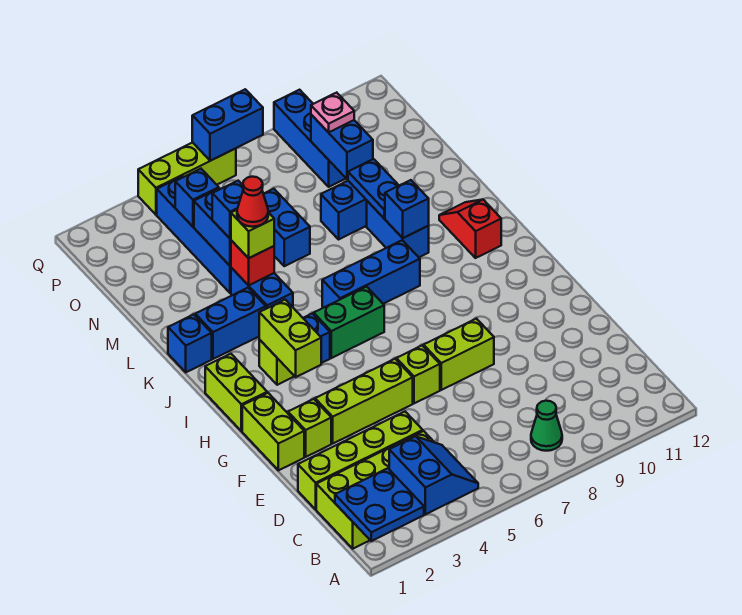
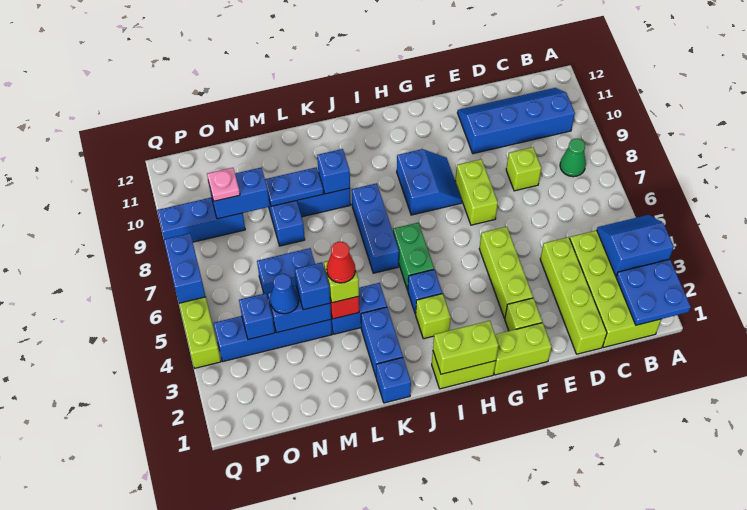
none -> blue 2x4 slope [458,88,575,154]
lime 1x1 brick [396,346,440,403] -> lime 1x1 brick moved to [506,147,541,191]
none -> blue 2x2 slope [397,149,462,215]
lime 1x2 brick [259,300,321,377] -> lime 1x2 brick moved to [433,321,499,374]
red 1x2 slope [439,200,501,258] -> none
none -> blue 1x1 cone [270,274,299,314]

